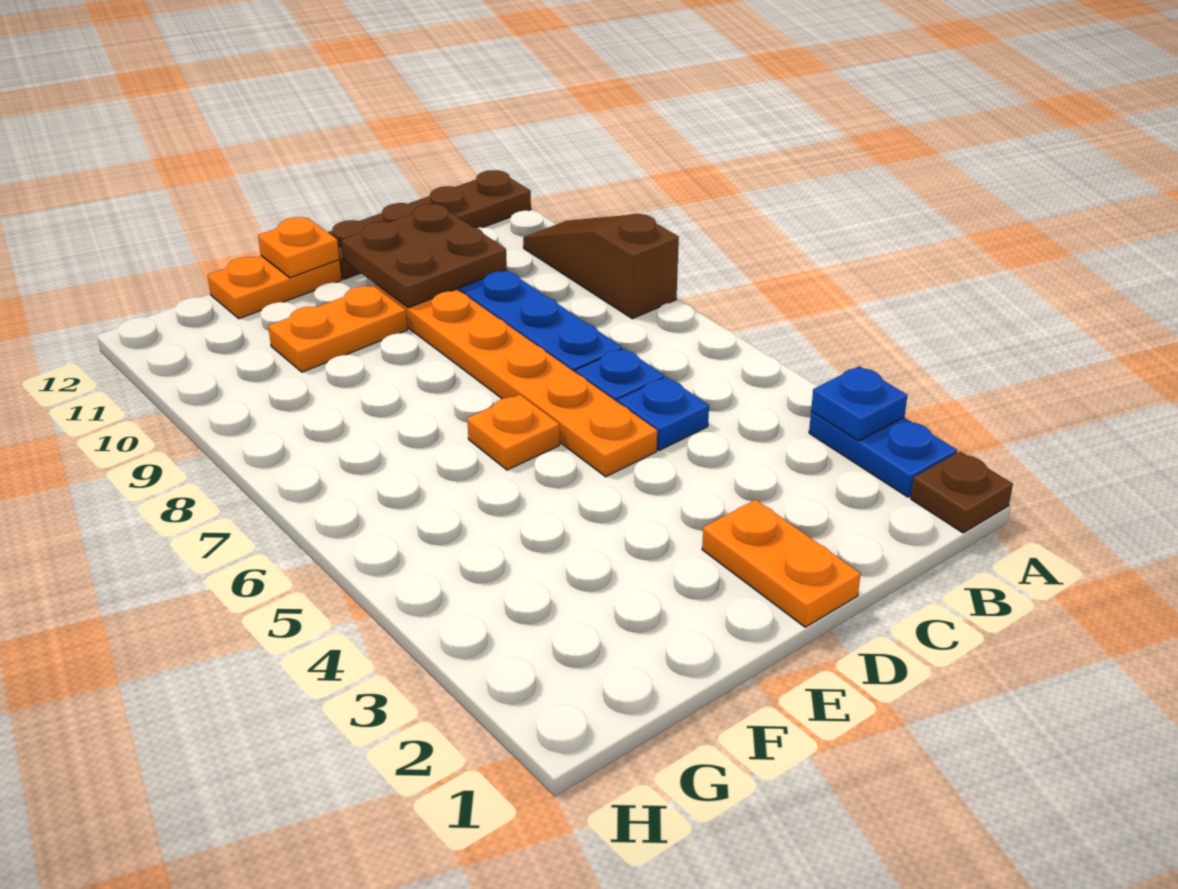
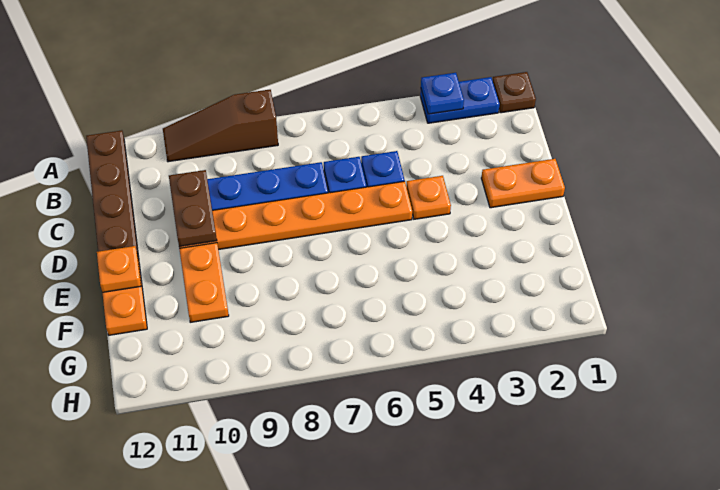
brown 2x2 plate [341,204,507,308] -> brown 1x2 plate [169,170,217,247]
orange 1x1 plate [467,395,560,470] -> orange 1x1 plate moved to [407,176,451,219]

